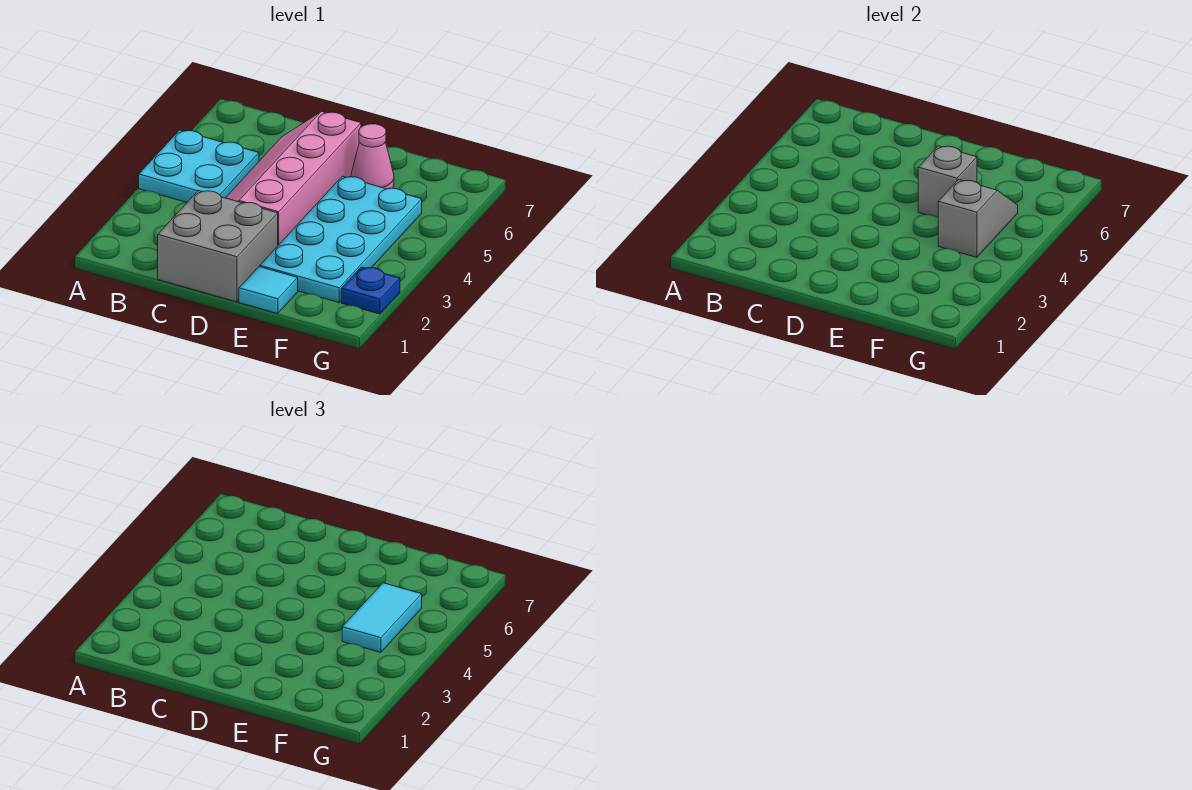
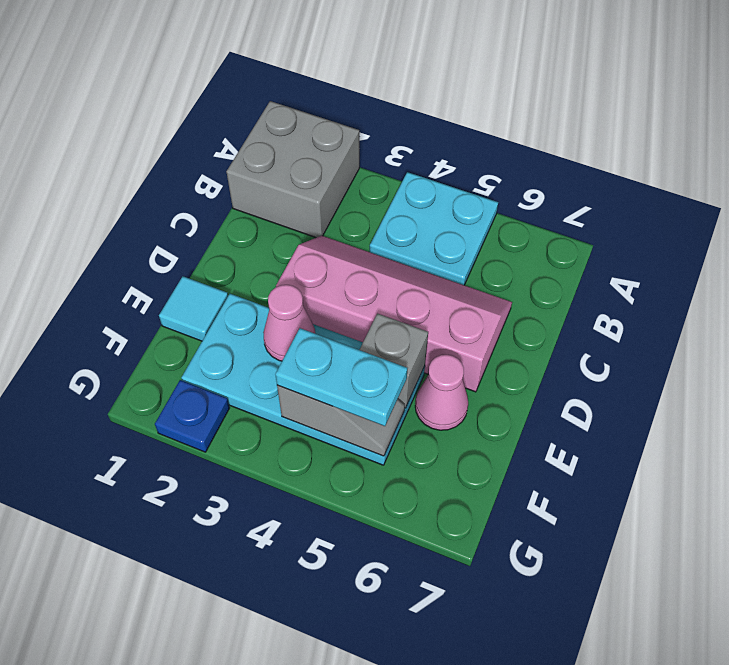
grey 2x2 brick [158,191,278,302] -> grey 2x2 brick moved to [226,101,359,238]
none -> pink 1x1 cone [263,285,315,361]
cyan 1x2 tile [342,583,422,652] -> cyan 1x2 plate [275,328,407,426]

